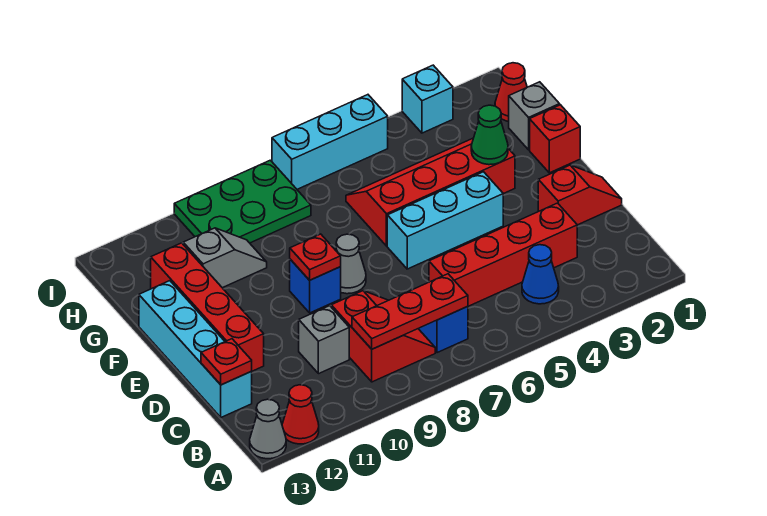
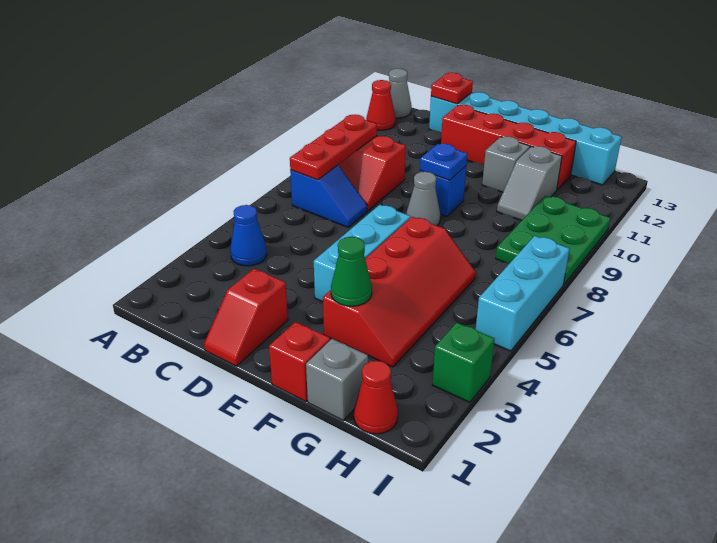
red 1x4 brick [429,203,577,306] -> none
grey 1x1 brick [299,306,349,374] -> grey 1x1 brick moved to [482,137,530,192]
cyan 1x4 brick [139,281,252,417] -> cyan 1x6 brick [429,92,622,185]
red 1x1 plate [290,234,341,280] -> blue 1x1 plate [420,144,467,180]
cyan 1x1 brick [402,65,453,133] -> green 1x1 brick [433,323,495,402]

